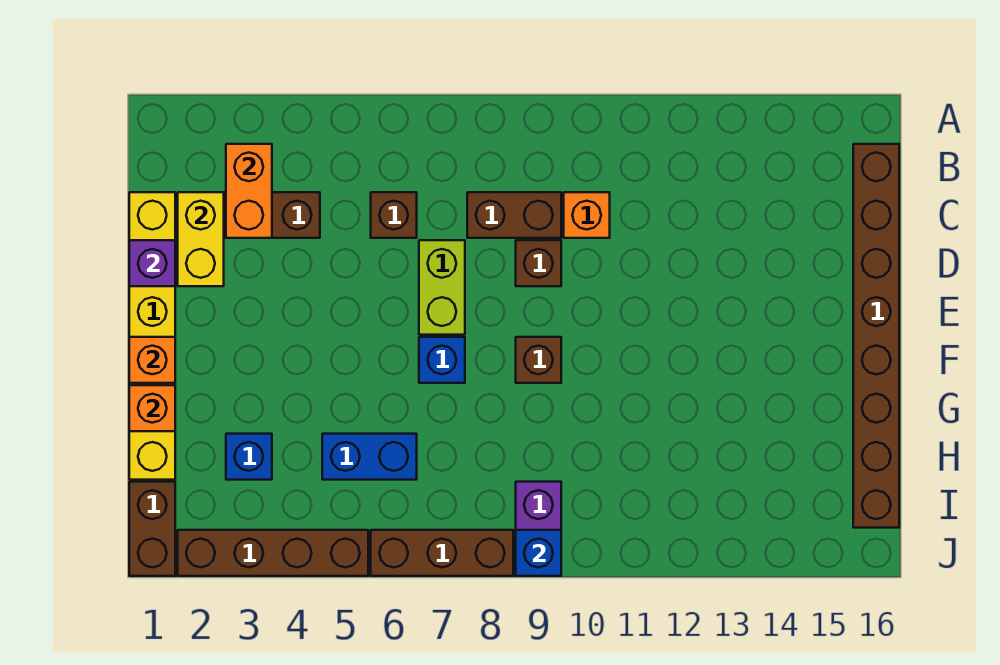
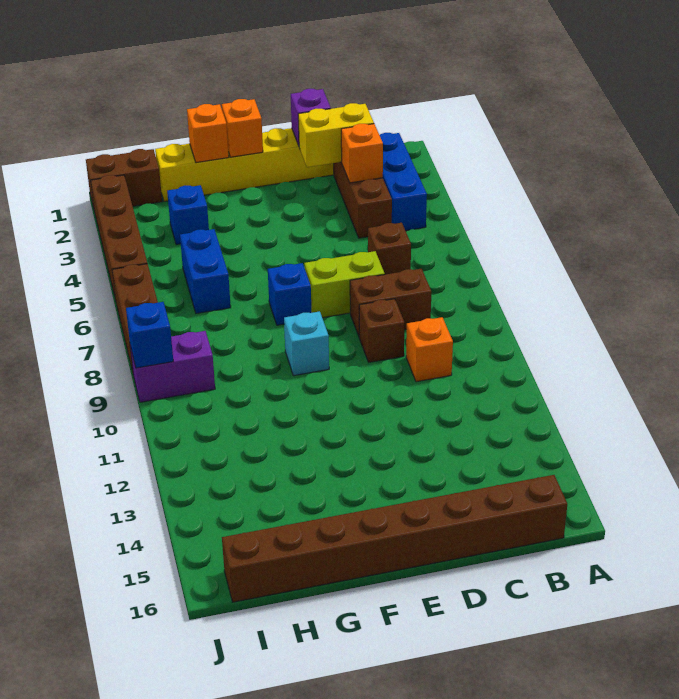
none -> blue 1x3 brick [380,133,427,231]
orange 1x2 brick [226,144,272,238] -> orange 1x1 brick [341,124,383,183]
brown 1x2 brick [467,192,561,238] -> brown 1x2 brick turned to [350,269,431,336]
brown 1x1 brick [516,337,561,383] -> cyan 1x1 brick [284,311,329,376]

